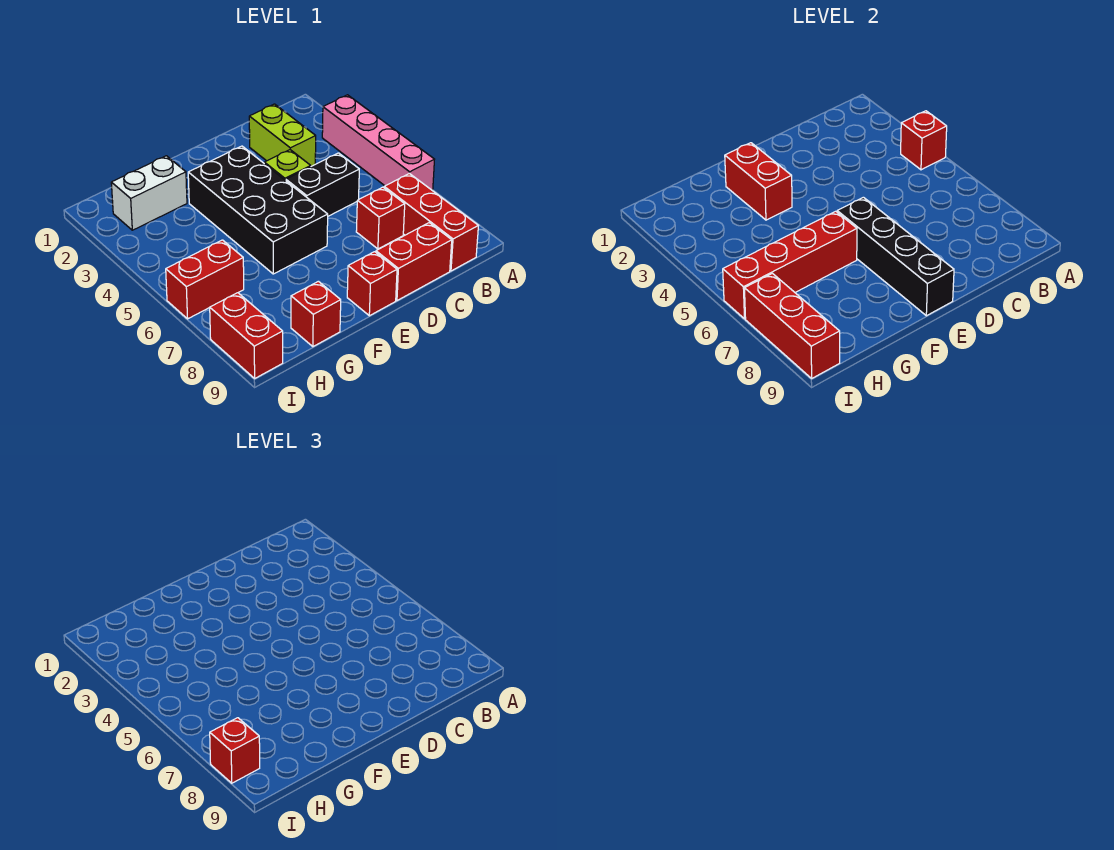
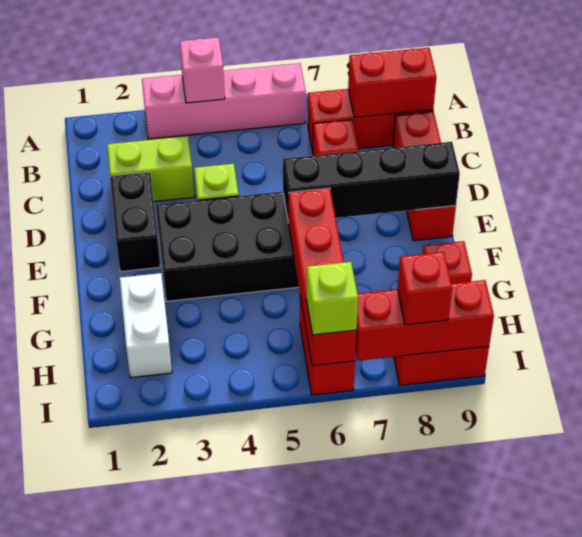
red 1x1 brick [901,111,947,170] -> pink 1x1 brick [180,37,225,103]
black 1x2 brick [286,153,359,216] -> black 1x2 brick moved to [110,172,160,272]
red 1x2 brick [725,143,792,220] -> red 1x2 brick moved to [348,48,436,118]
none -> lime 1x1 brick [306,262,358,335]

